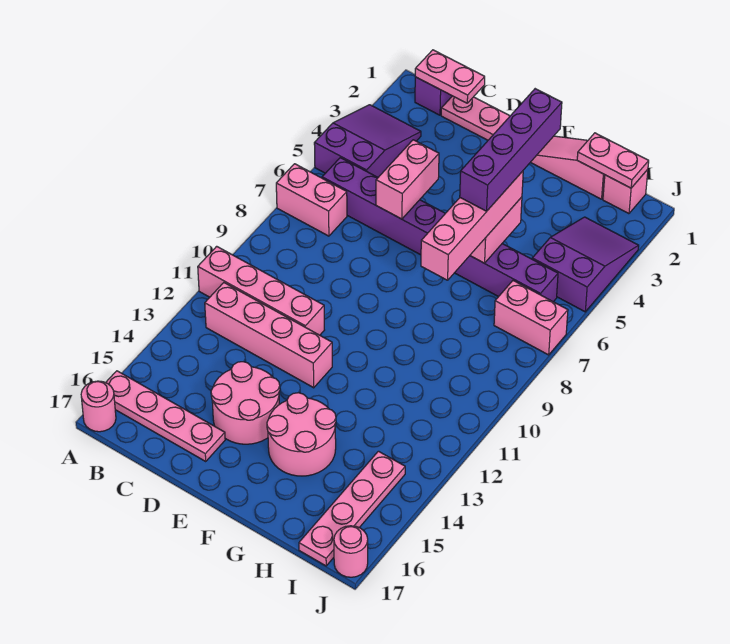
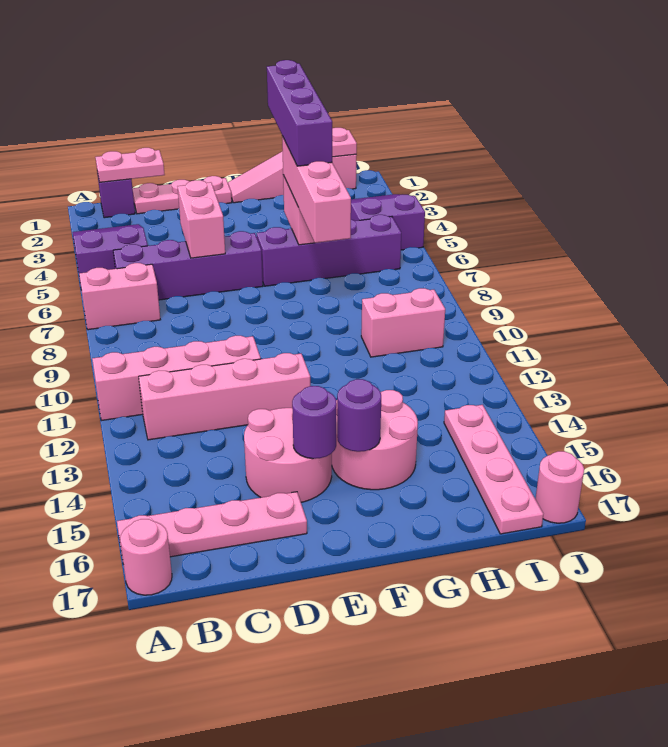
none -> purple 1x1 round brick [292,386,337,459]
none -> purple 1x1 round brick [337,379,381,452]
pink 1x2 brick [494,281,568,355] -> pink 1x2 brick moved to [361,288,445,357]

